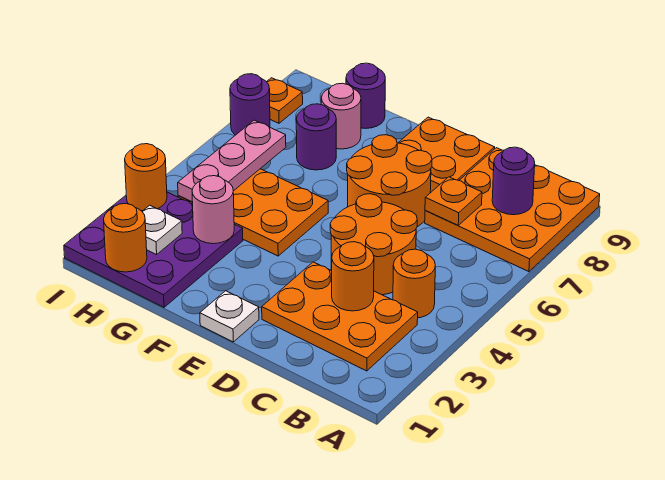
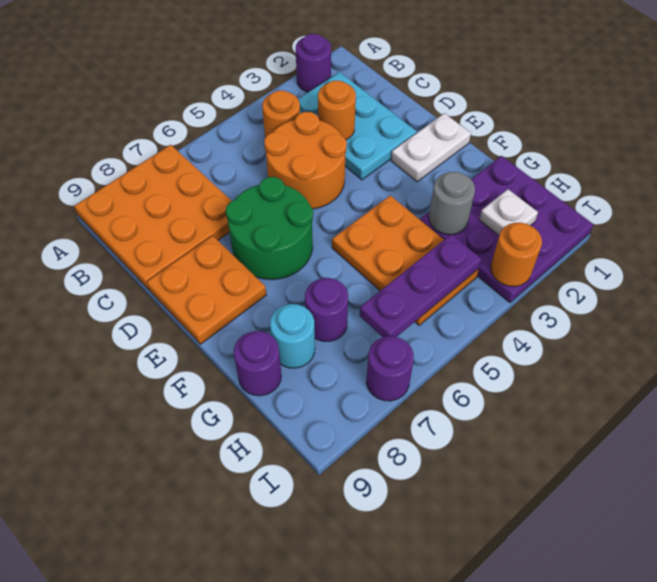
orange 2x3 plate [262,262,418,371] -> cyan 2x3 plate [298,72,417,180]
purple 1x1 round brick [492,147,535,215] -> purple 1x1 round brick moved to [296,34,331,92]
orange 1x1 plate [425,177,482,225] -> none
orange 2x2 round brick [347,135,432,227] -> green 2x2 round brick [226,177,313,279]
white 1x1 plate [200,291,259,342] -> white 1x2 plate [391,113,471,182]
pink 1x1 round brick [192,176,234,244] -> grey 1x1 round brick [429,172,475,235]
pink 1x1 round brick [321,83,361,149] -> cyan 1x1 round brick [270,304,315,368]
orange 1x1 round brick [104,204,147,272] -> none
pink 1x3 plate [178,120,286,202] -> purple 1x3 plate [360,234,481,337]
orange 1x1 plate [267,78,303,123] -> none

